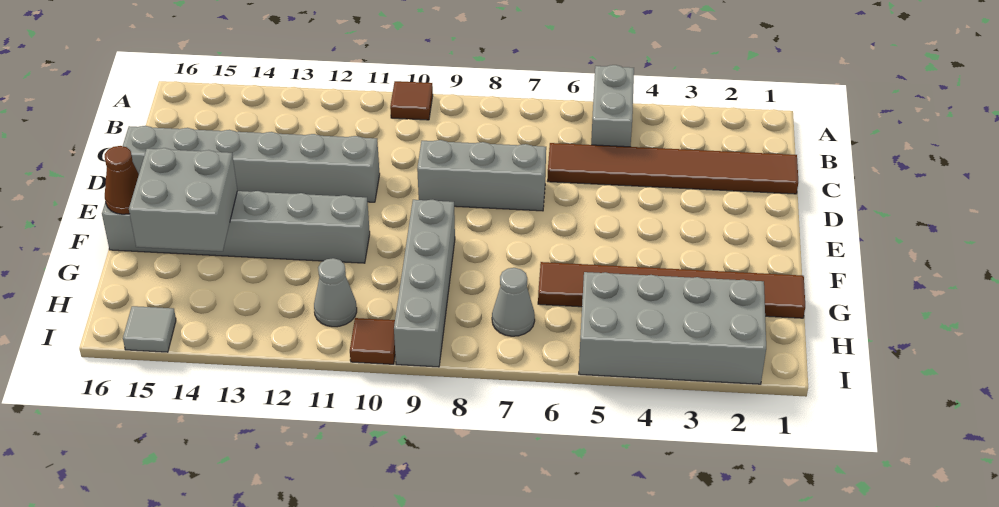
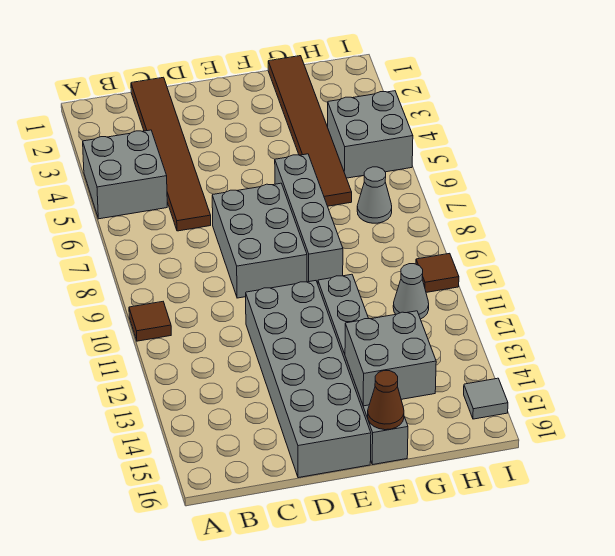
grey 1x2 brick [591,65,634,147] -> grey 2x2 brick [83,130,167,219]
grey 1x3 brick [417,140,546,211] -> grey 2x3 brick [212,183,307,298]
grey 1x6 brick [123,126,380,202] -> grey 2x6 brick [246,281,371,478]
grey 1x4 brick [394,200,455,367] -> grey 1x4 brick turned to [275,154,343,284]
grey 2x4 brick [579,272,766,384] -> grey 2x2 brick [328,91,413,178]

